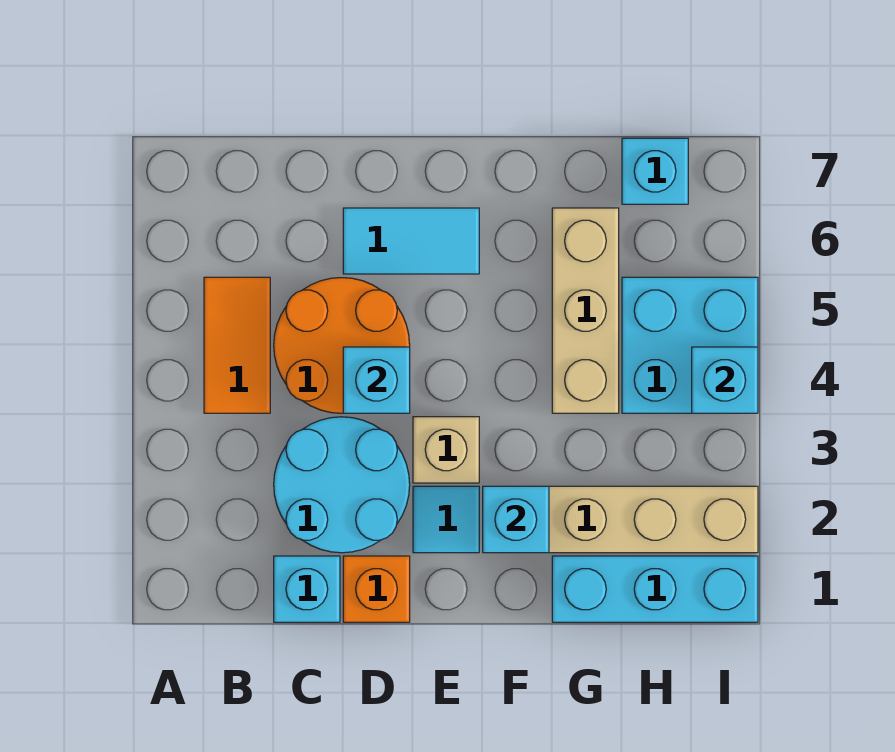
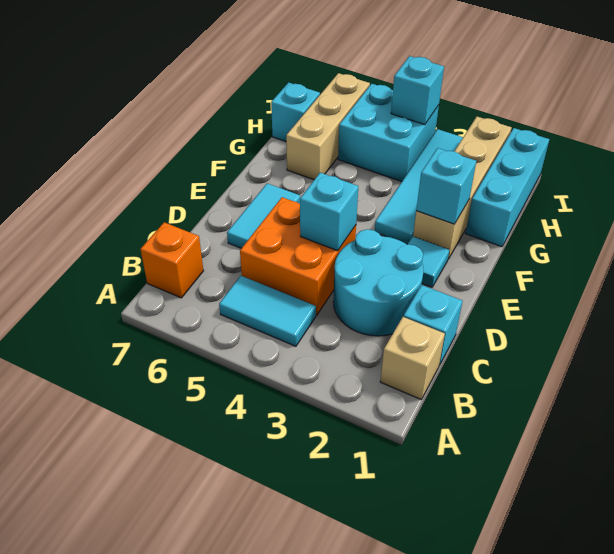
orange 1x2 tile [204,277,270,413] -> cyan 1x2 tile [219,276,316,346]
orange 2x2 round brick [274,278,410,413] -> orange 2x2 brick [240,197,356,315]
orange 1x1 brick [343,556,410,622] -> orange 1x1 brick moved to [140,222,203,298]
tan 1x1 brick [413,417,479,483] -> tan 1x1 brick moved to [380,317,445,399]
none -> cyan 1x4 tile [375,129,463,244]
tan 1x3 brick [552,208,619,413] -> tan 1x3 brick turned to [286,73,370,180]

